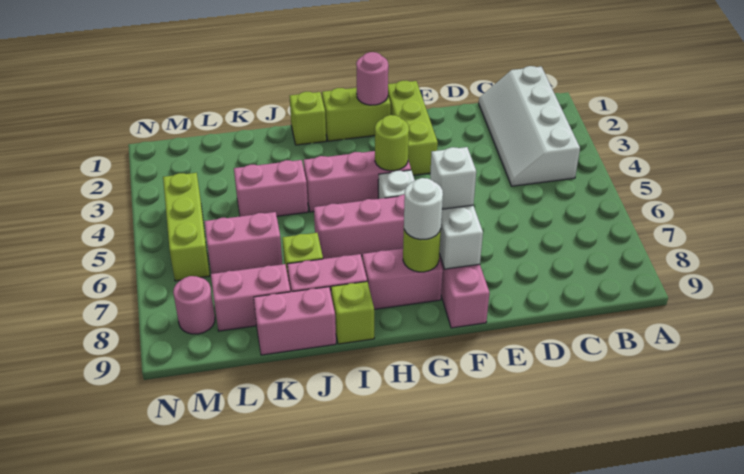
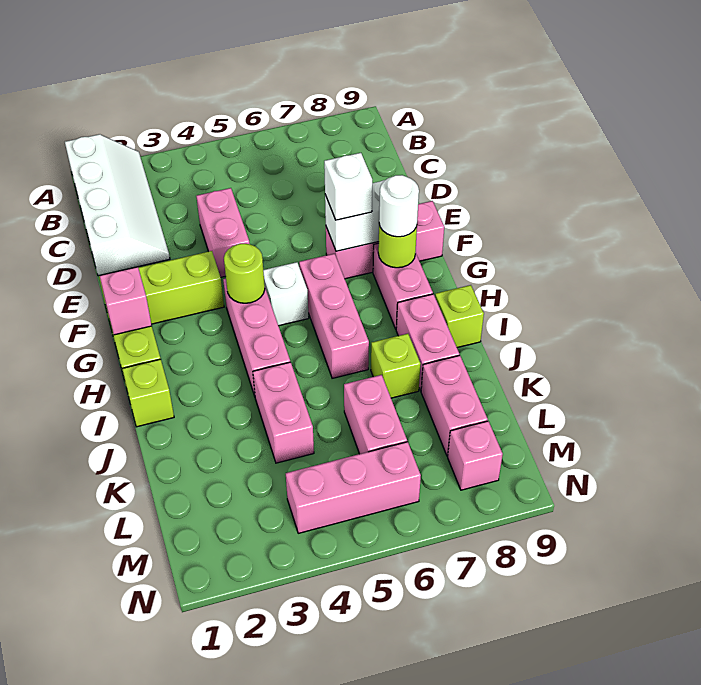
white 2x4 slope [479,66,580,186] -> white 2x4 slope turned to [65,134,170,276]
pink 1x1 round brick [356,52,388,105] -> pink 1x1 brick [100,267,152,335]
pink 1x2 brick [254,287,336,355] -> pink 1x2 brick moved to [196,188,249,277]
lime 1x3 brick [163,173,210,281] -> pink 1x3 brick [286,442,421,533]
pink 1x1 round brick [173,276,215,334] -> pink 1x1 brick [448,421,503,490]

